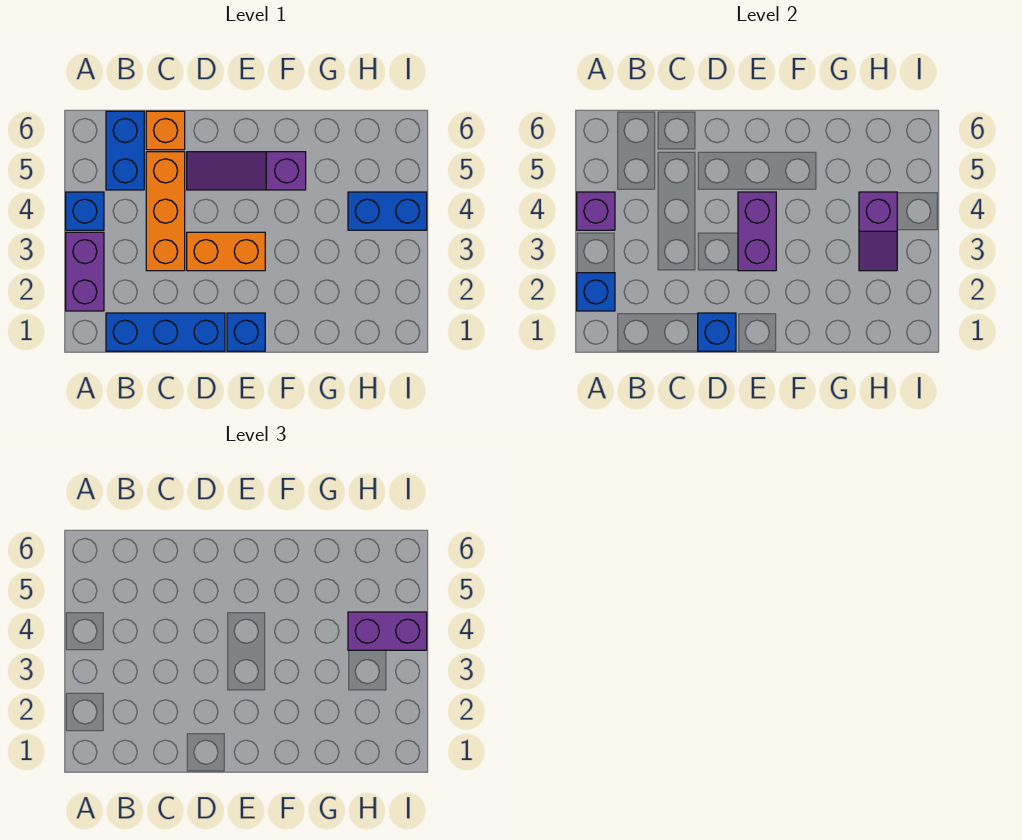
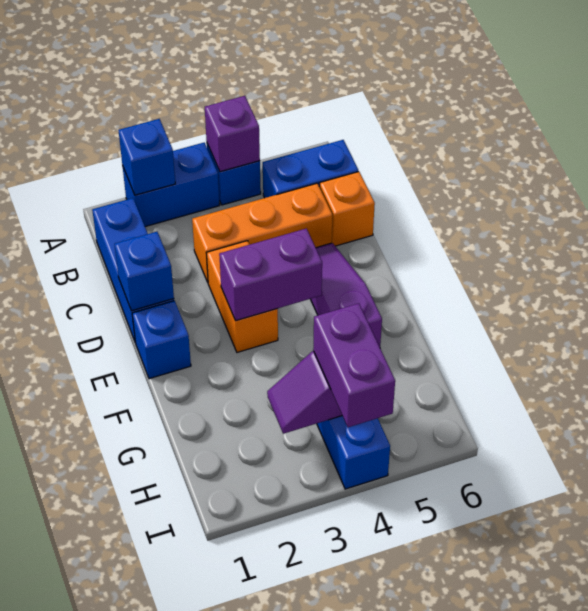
purple 1x2 brick [66,232,104,311] -> blue 1x2 brick [123,143,220,227]

